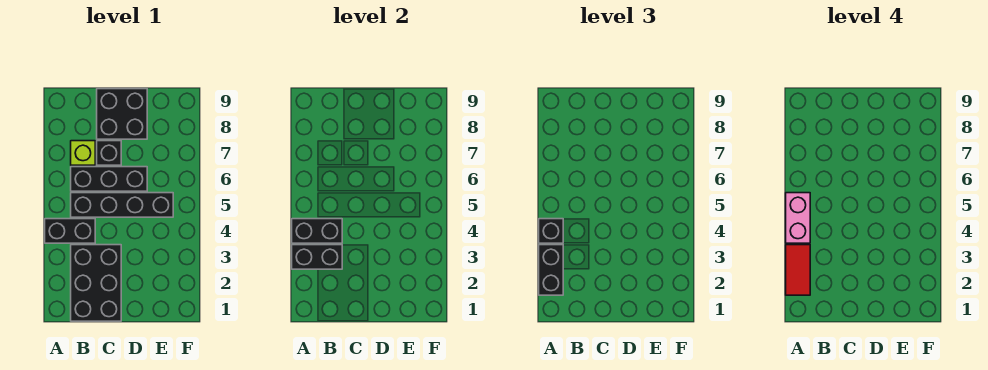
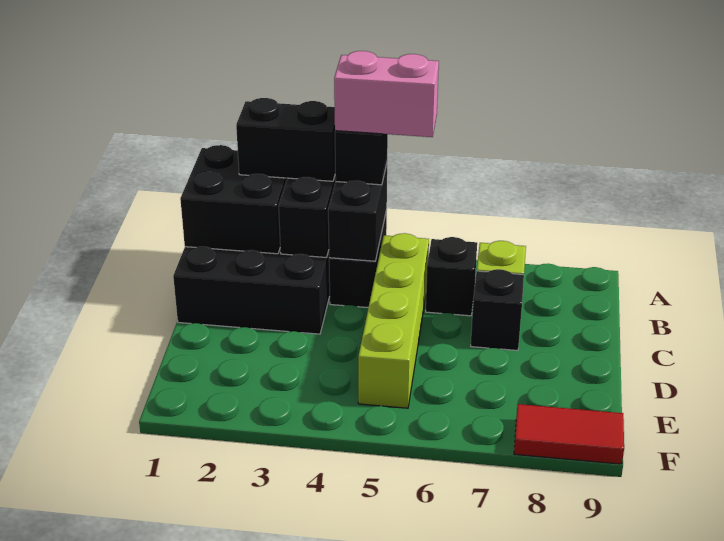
red 1x2 tile [786,245,810,295] -> red 1x2 tile moved to [514,404,624,464]
black 1x4 brick [71,193,173,217] -> lime 1x4 brick [358,233,429,408]
black 1x3 brick [71,167,147,191] -> black 1x1 brick [426,237,477,316]
black 2x2 brick [97,89,147,139] -> black 2x2 brick moved to [180,145,287,254]

